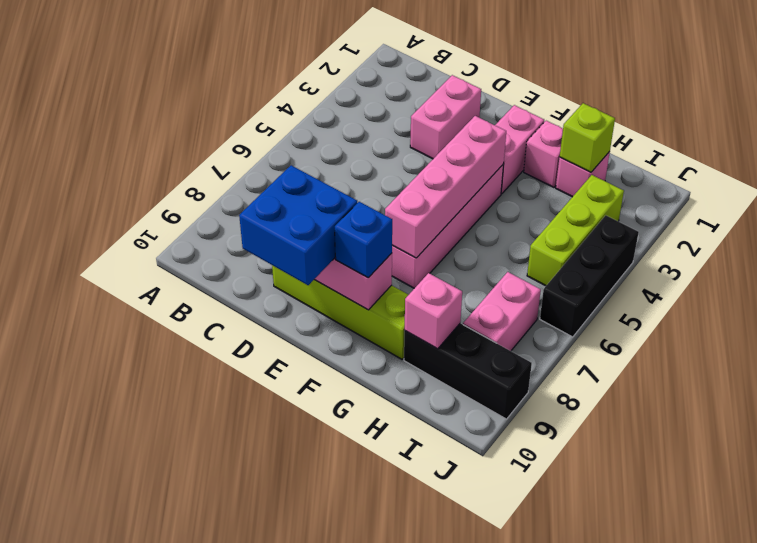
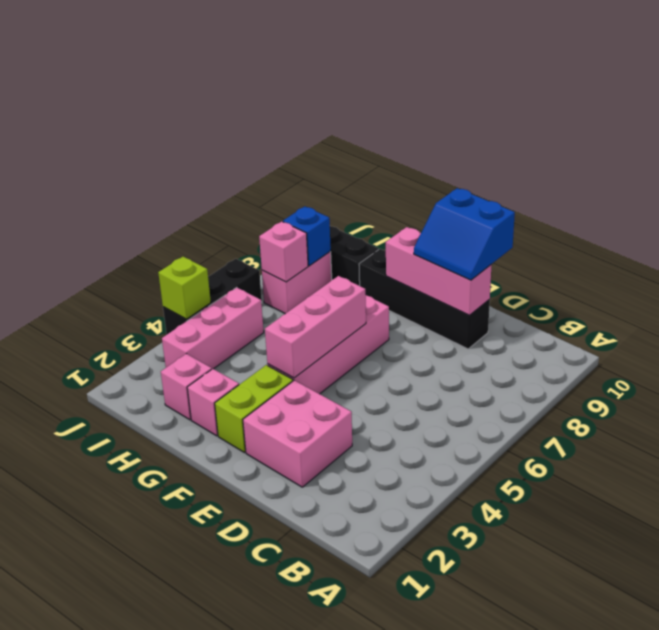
pink 1x2 brick [410,75,481,159] -> pink 2x2 brick [243,380,352,487]
lime 1x4 brick [272,265,408,359] -> black 1x4 brick [359,249,490,349]
blue 2x2 brick [239,165,357,285] -> blue 2x2 slope [414,188,515,280]
pink 1x2 brick [495,105,544,194] -> lime 1x2 brick [215,365,293,453]
pink 1x4 brick [385,116,506,258] -> pink 1x3 brick [265,276,366,378]
blue 1x1 brick [335,202,392,278] -> blue 1x1 brick moved to [283,206,331,266]
lime 1x1 brick [560,103,615,172] -> lime 1x1 brick moved to [158,257,211,319]
pink 1x1 brick [405,273,462,349] -> pink 1x1 brick moved to [259,221,308,282]
lime 1x3 brick [527,175,624,286] -> pink 1x3 brick [162,287,264,369]

